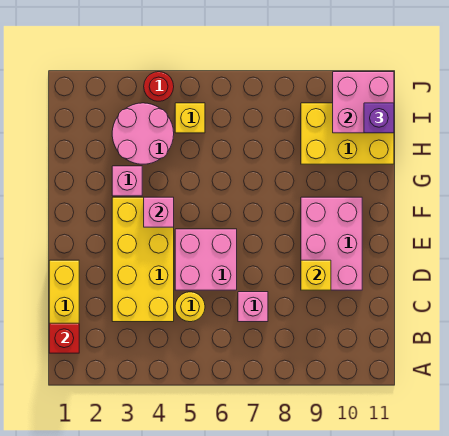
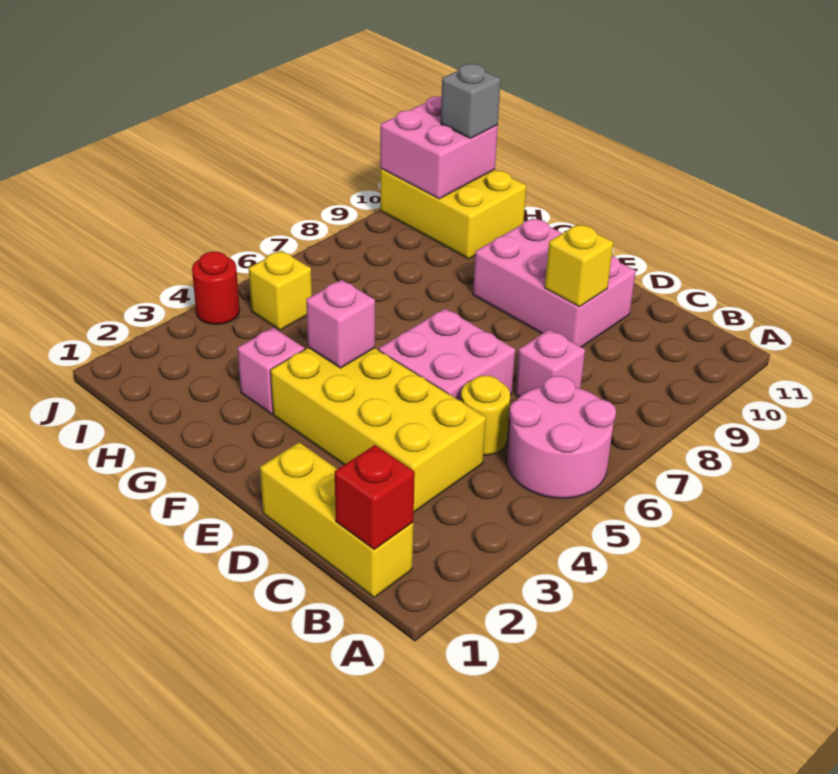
pink 2x2 round brick [112,103,174,164] -> pink 2x2 round brick moved to [507,376,616,498]
yellow 2x3 brick [301,103,394,164] -> yellow 2x3 brick turned to [380,169,526,259]
purple 1x1 brick [364,103,394,133] -> grey 1x1 brick [441,64,501,138]

